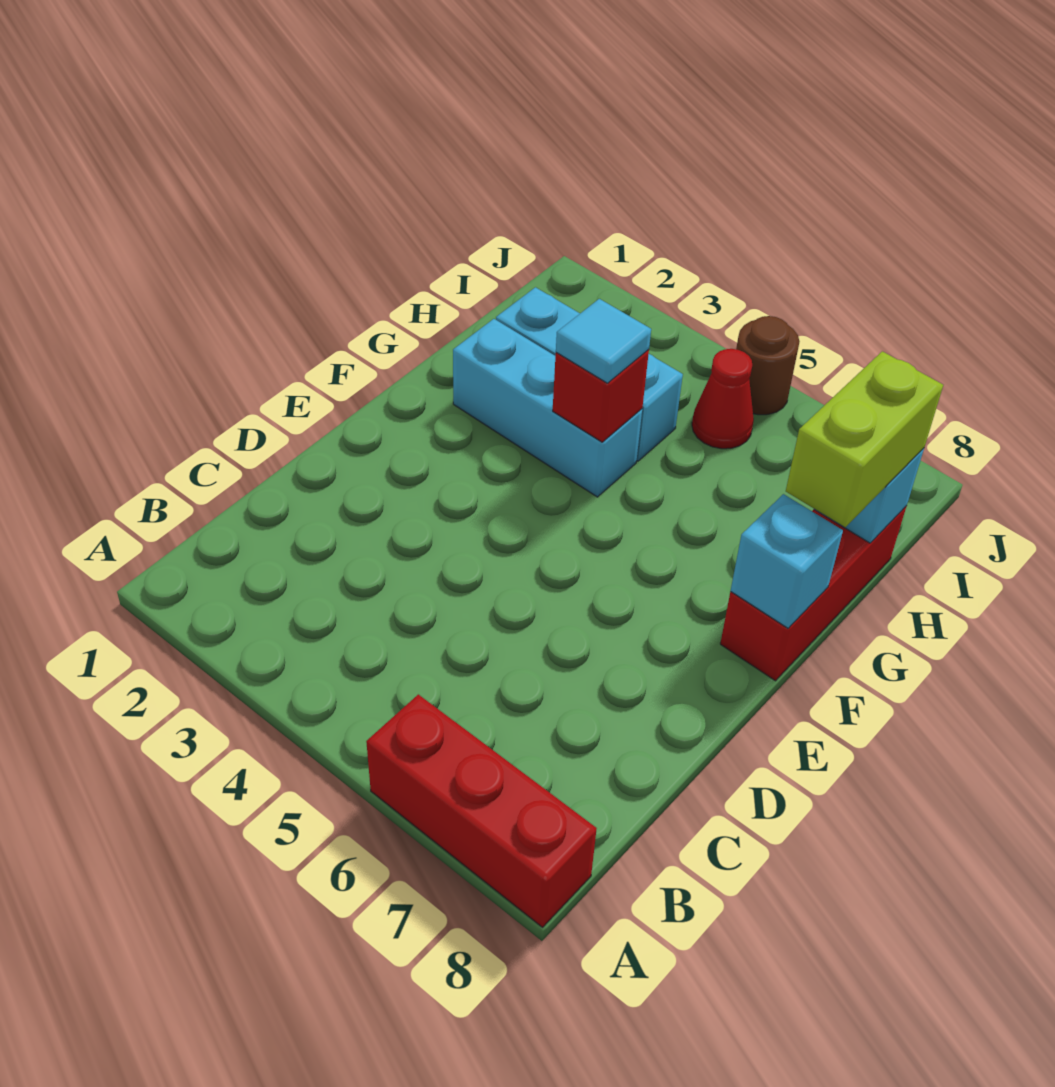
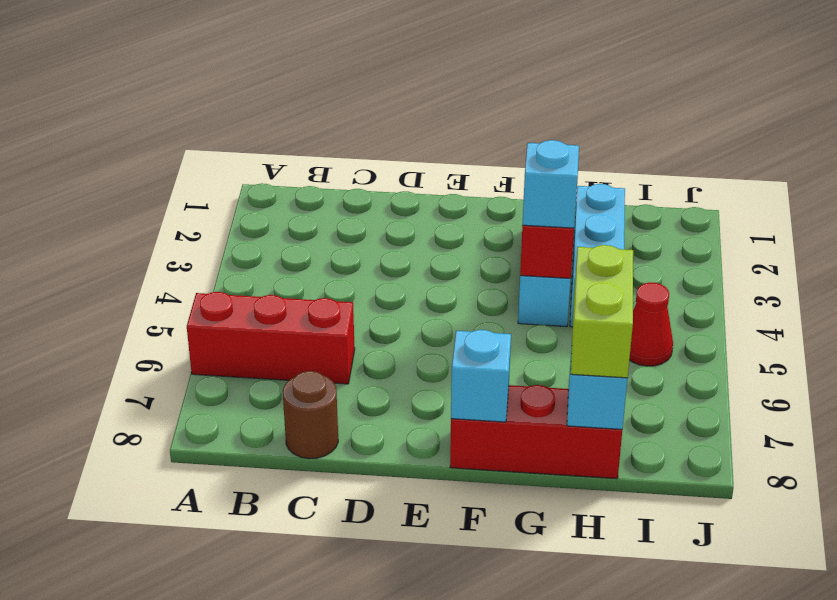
red 1x3 brick [366,694,597,927] -> red 1x3 brick turned to [187,292,355,384]
cyan 1x1 tile [556,299,651,383] -> cyan 1x1 brick [523,140,579,228]
lime 1x2 brick [786,351,943,527] -> lime 1x2 brick turned to [571,245,633,378]
brown 1x1 round brick [736,316,800,415] -> brown 1x1 round brick moved to [283,371,338,459]

